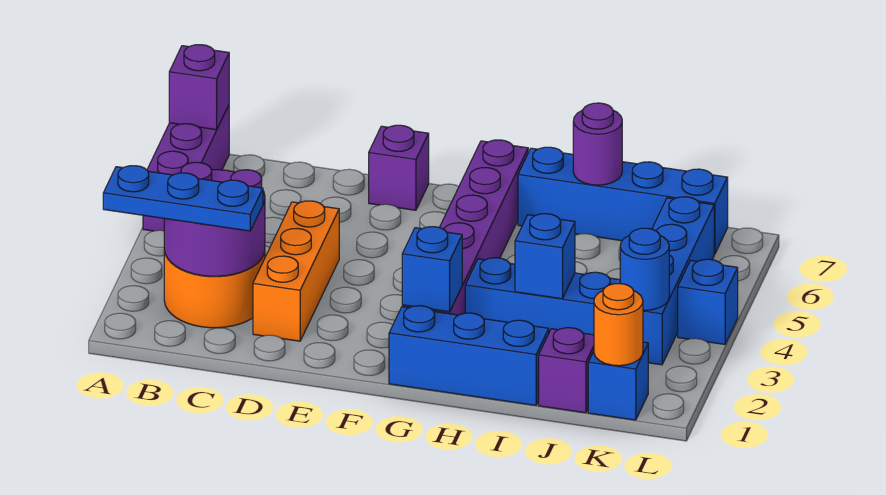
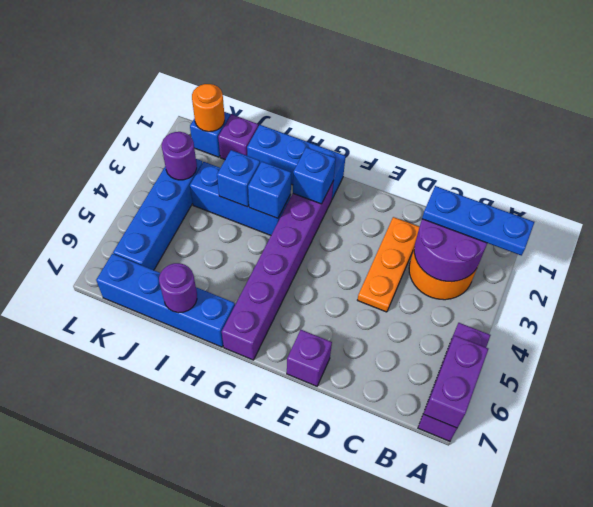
purple 1x1 brick [169,45,229,130] -> purple 1x2 brick [424,336,488,428]
orange 1x3 brick [253,201,339,341] -> orange 1x3 plate [358,217,419,312]
blue 1x1 round brick [620,228,669,310] -> purple 1x1 round brick [162,132,197,180]
blue 1x1 brick [678,259,738,344] -> blue 1x1 brick moved to [248,162,291,218]

